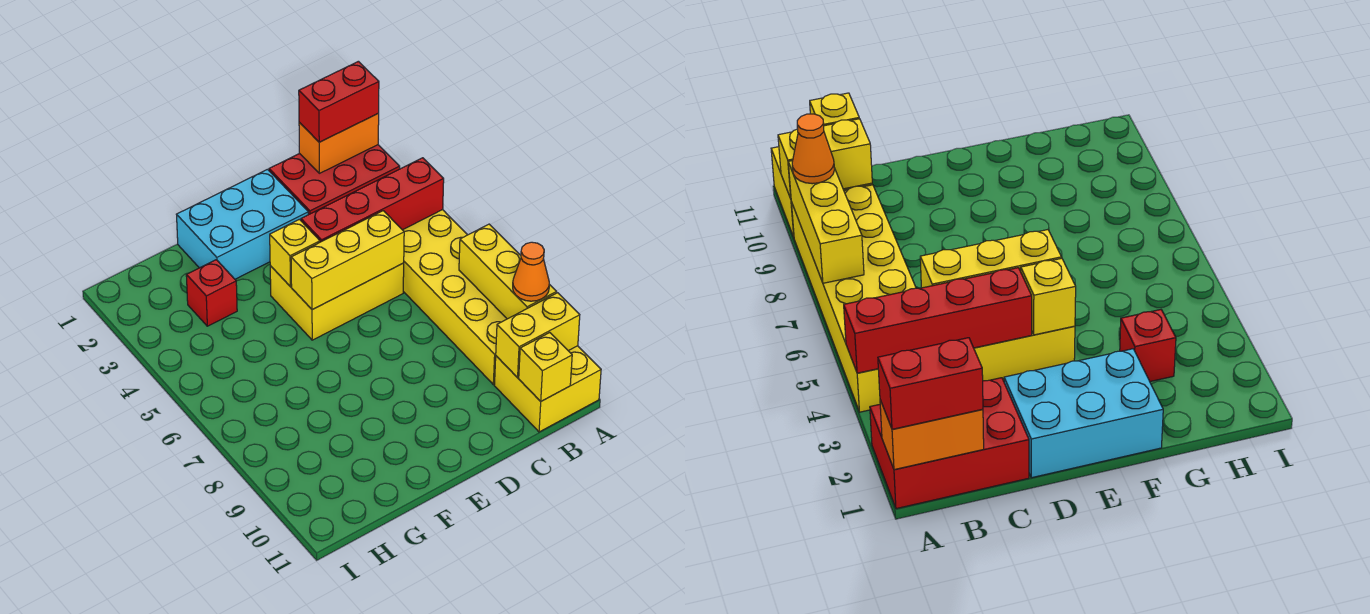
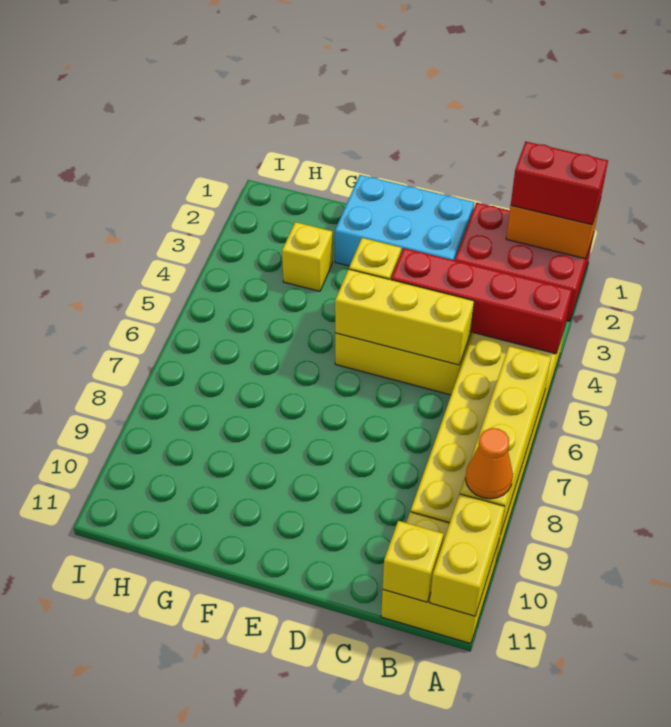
yellow 1x3 brick [459,224,556,319] -> yellow 1x4 brick [460,346,551,534]
yellow 1x2 brick [496,293,580,378] -> yellow 1x2 brick turned to [430,494,505,616]
red 1x1 brick [186,260,237,326] -> yellow 1x1 brick [282,222,332,291]

